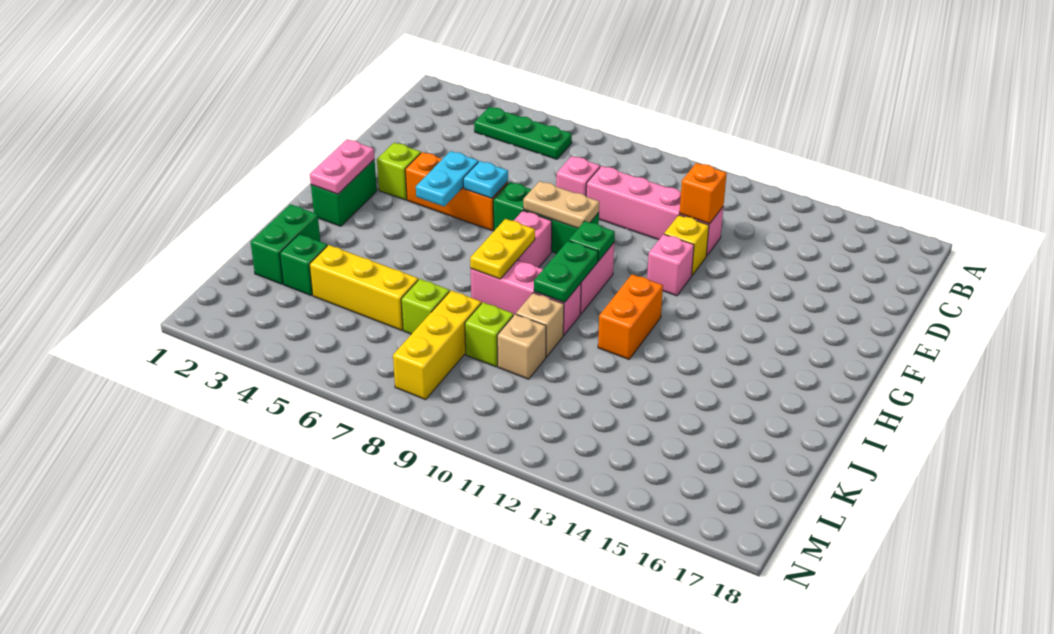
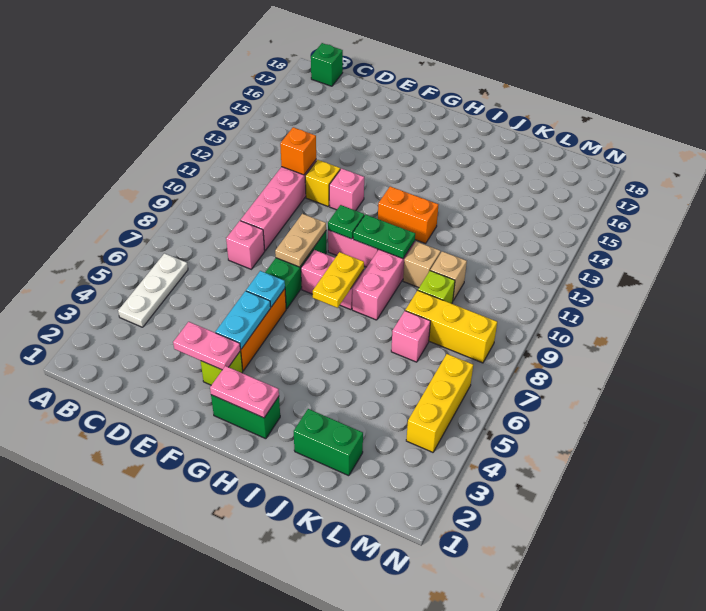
green 1x3 plate [474,107,572,159] -> white 1x3 plate [118,254,188,327]
none -> pink 1x2 plate [173,322,241,370]
cyan 1x2 plate [416,151,478,206] -> cyan 1x2 plate turned to [216,291,271,349]
yellow 1x2 plate [470,219,535,279] -> yellow 1x2 plate turned to [313,252,364,308]
green 1x1 brick [280,234,327,295] -> green 1x1 brick moved to [311,43,343,86]
yellow 1x3 brick [309,245,418,330] -> yellow 1x3 brick moved to [406,354,473,452]
lime 1x1 brick [401,279,450,334] -> pink 1x1 brick [391,311,431,362]

